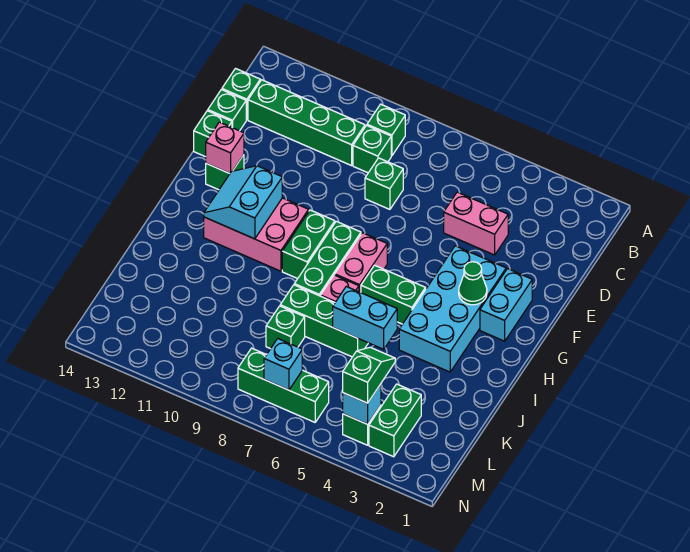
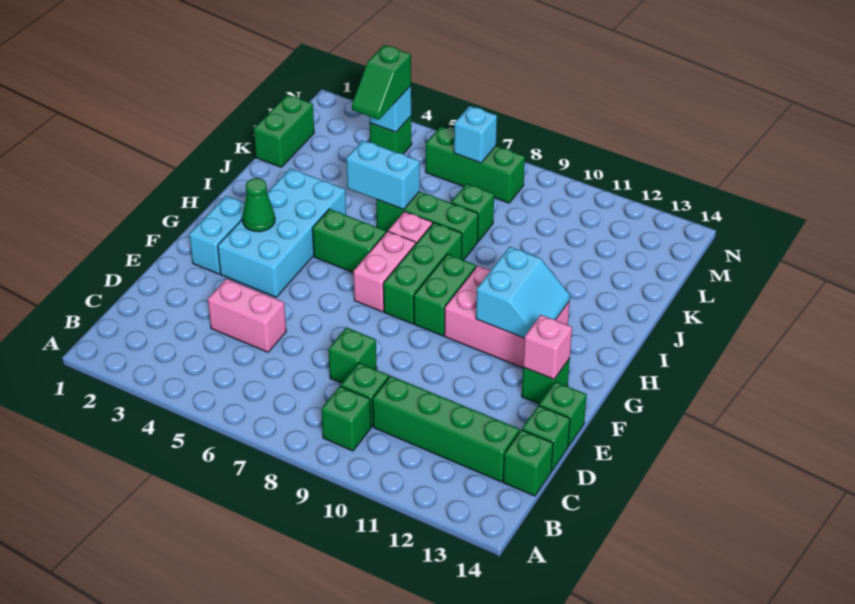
green 1x2 brick [369,384,421,457] -> green 1x2 brick moved to [254,95,314,167]

